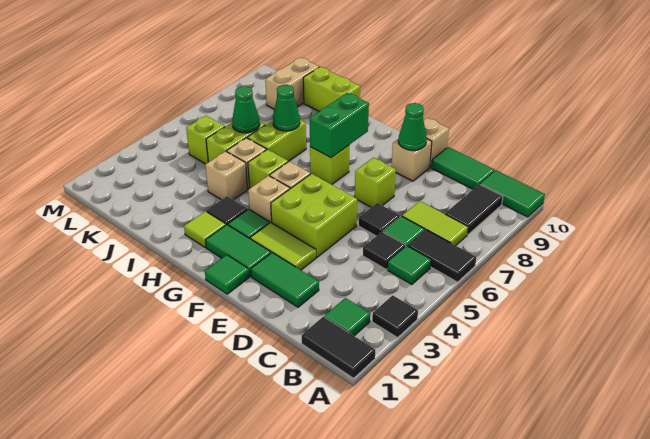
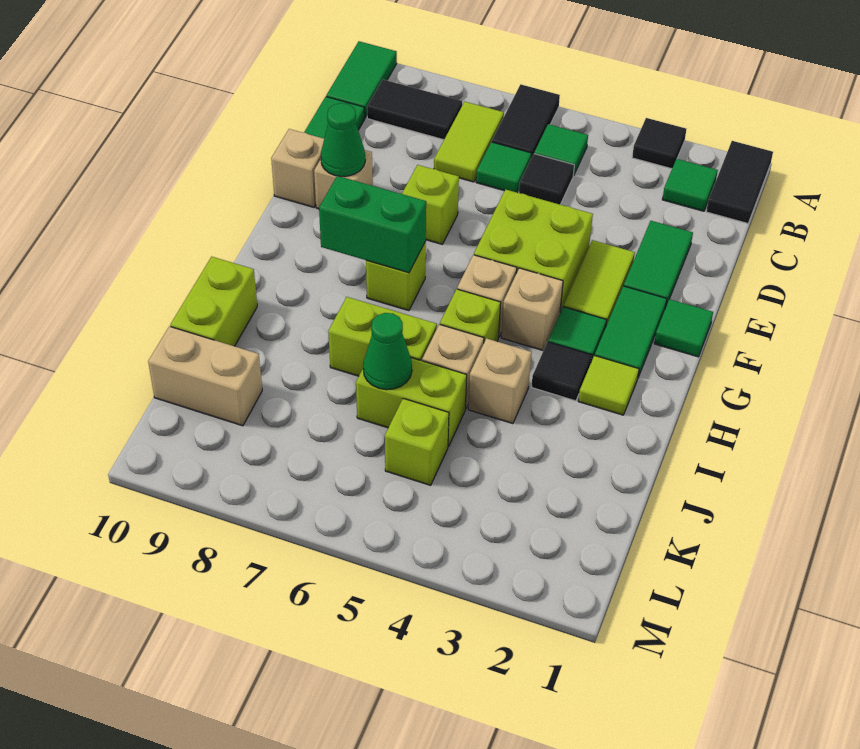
black 1x1 tile [359,203,400,236] -> none
green 1x1 cone [273,85,300,131] -> none

